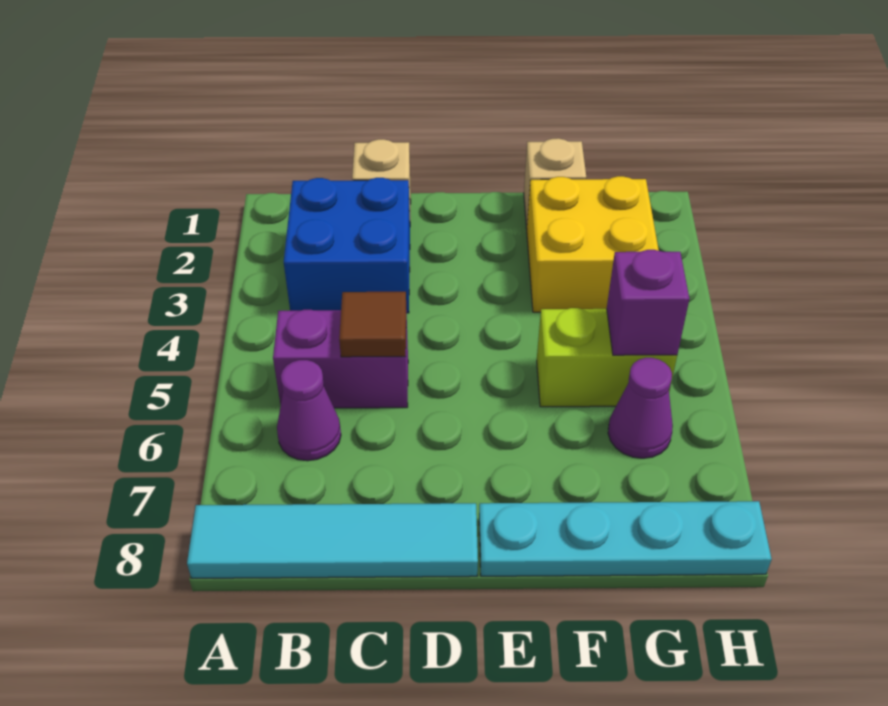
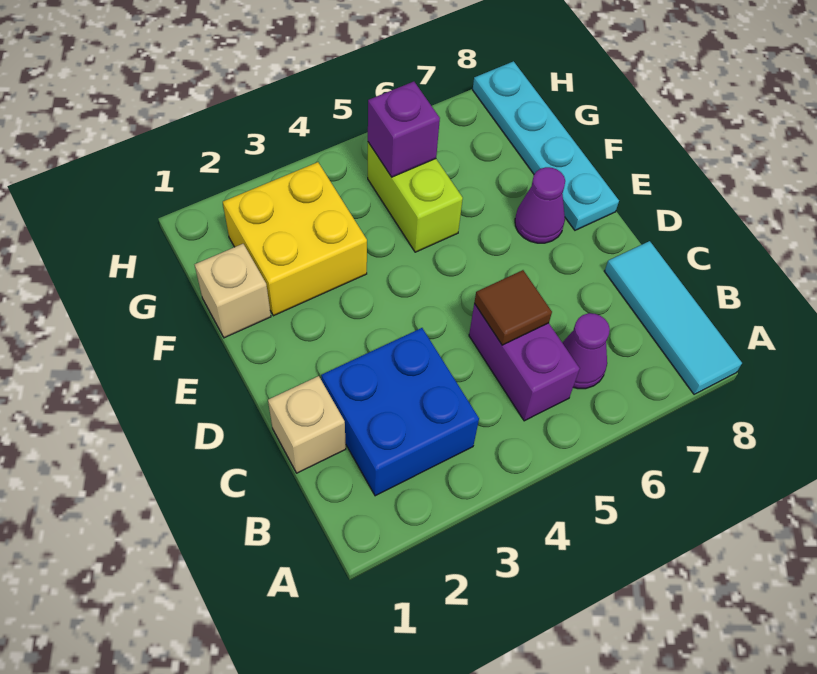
cyan 1x4 tile [187,503,478,578] -> cyan 1x3 tile [604,241,742,394]
purple 1x1 cone [608,358,673,458] -> purple 1x1 cone moved to [515,167,565,243]

